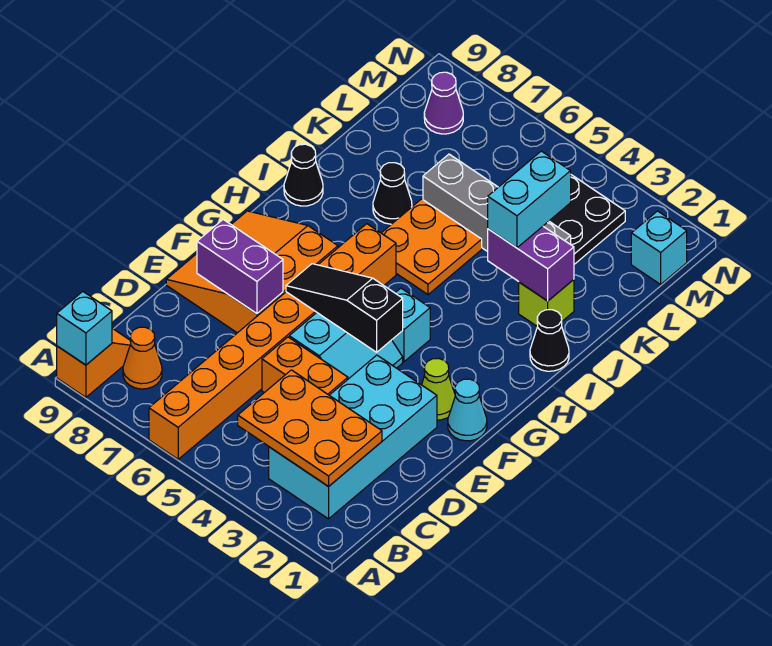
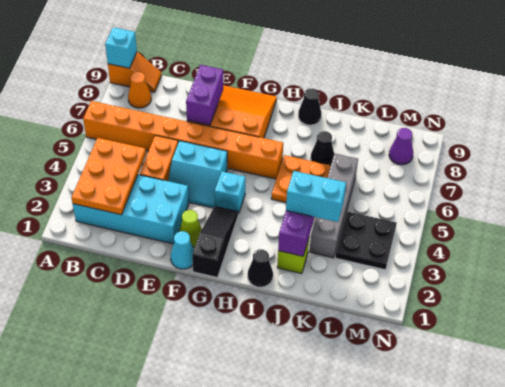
black 1x3 slope [286,264,403,352] -> black 1x3 slope moved to [192,206,239,277]
cyan 1x1 brick [631,211,687,284] -> none

